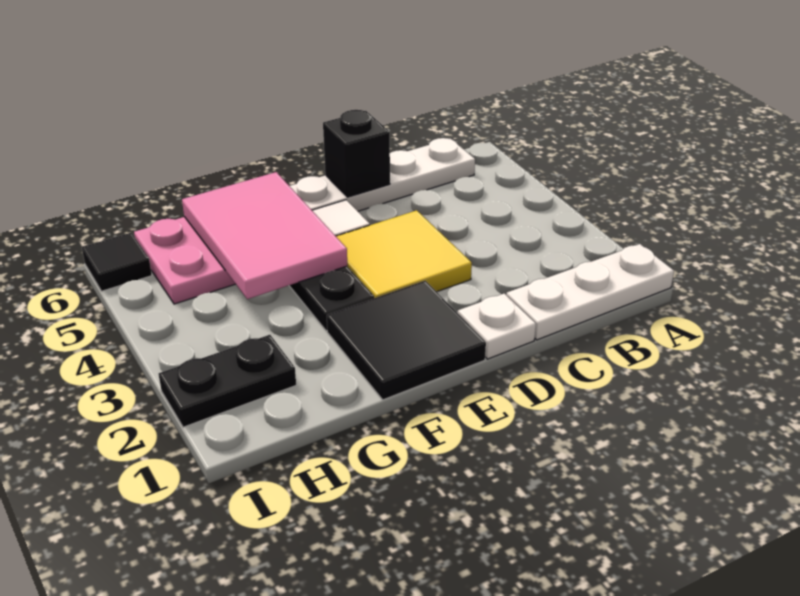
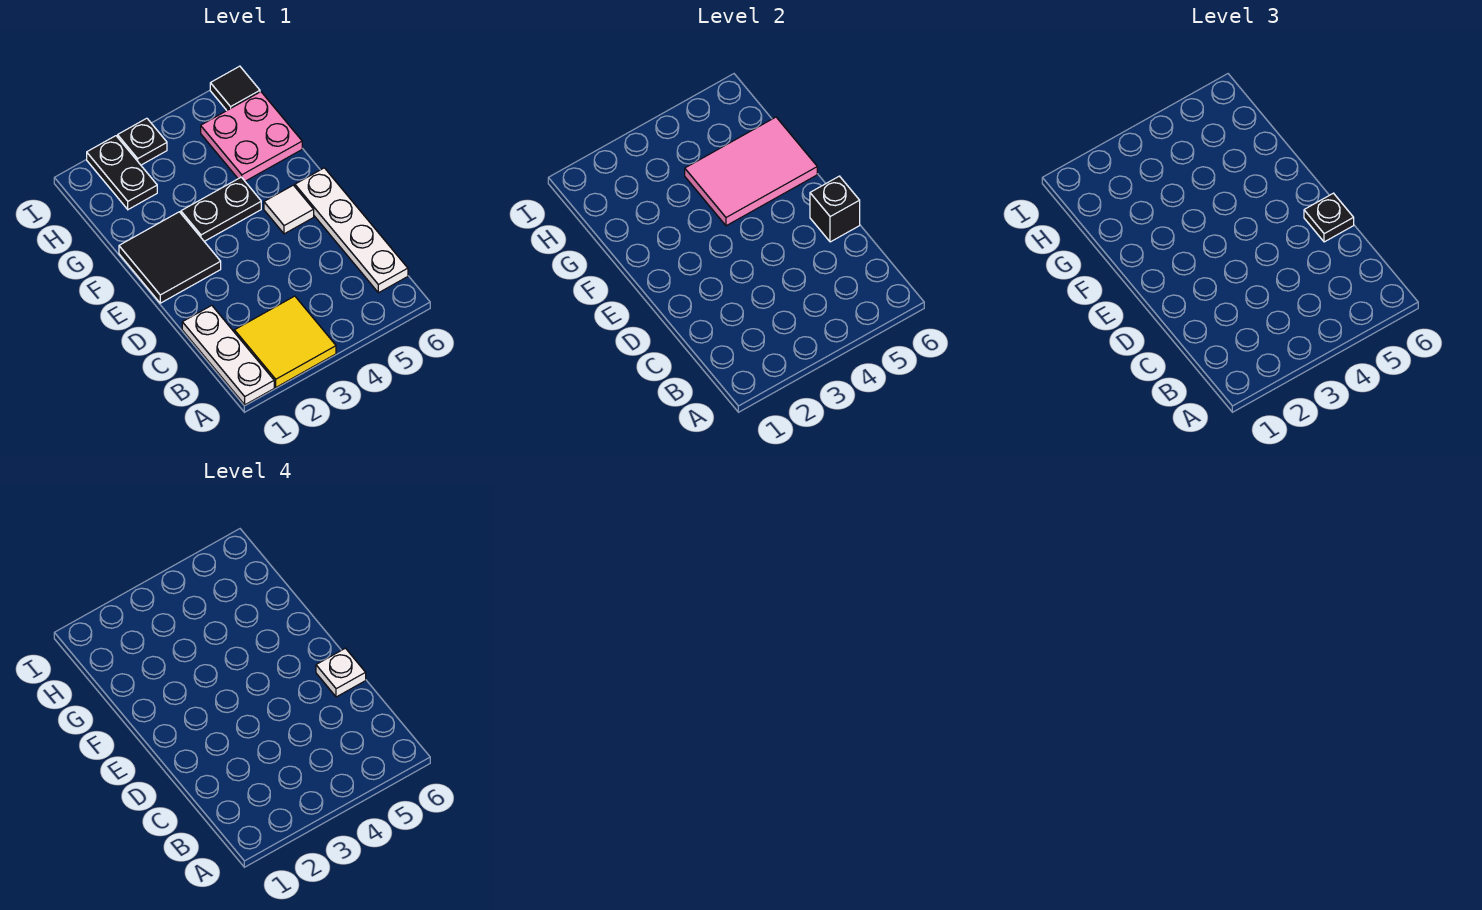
white 1x1 plate [458,294,536,359] -> white 1x1 plate moved to [316,648,366,697]
yellow 2x2 tile [336,210,472,298] -> yellow 2x2 tile moved to [234,296,336,387]
none -> black 1x1 plate [1304,193,1354,242]
none -> black 1x1 plate [118,118,167,165]

